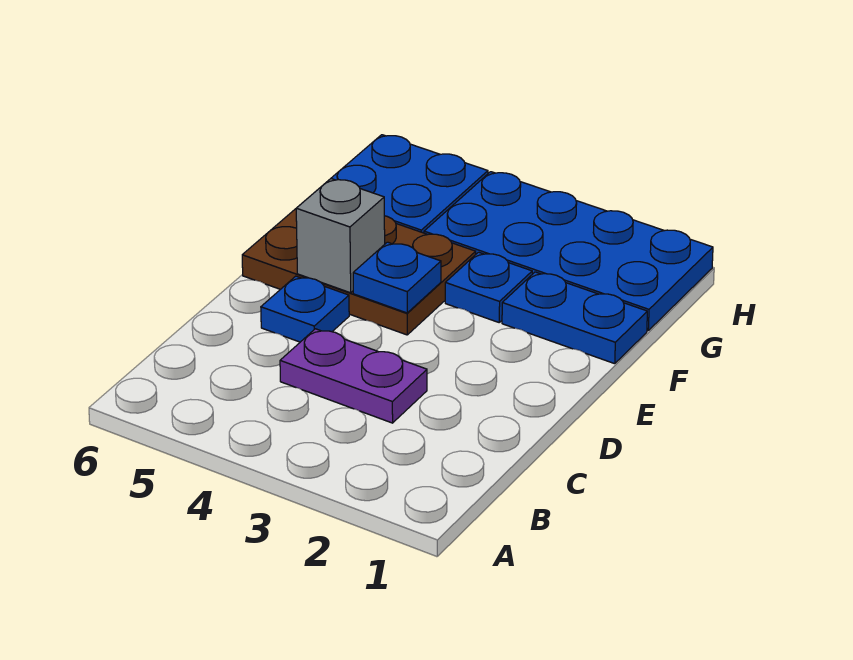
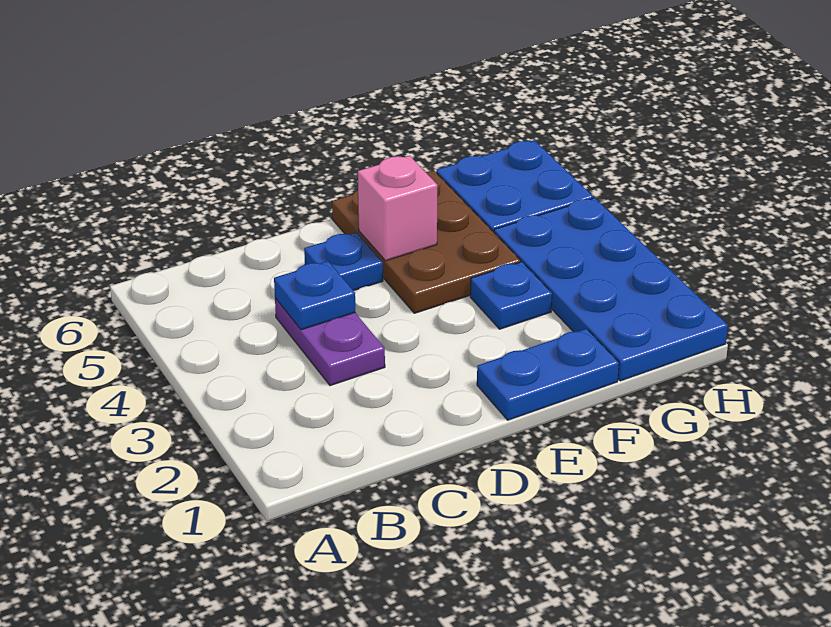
blue 1x1 plate [353,242,441,313] -> blue 1x1 plate moved to [274,261,355,330]
grey 1x1 brick [296,179,385,293] -> pink 1x1 brick [358,156,437,261]
blue 1x2 plate [502,272,647,364] -> blue 1x2 plate turned to [477,329,619,420]

